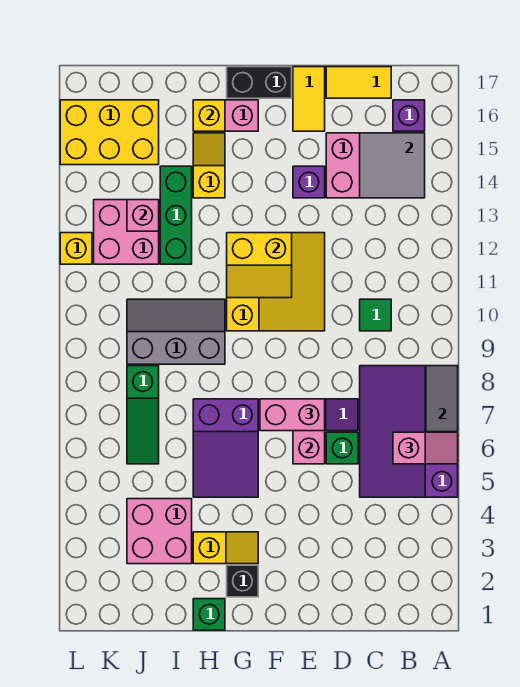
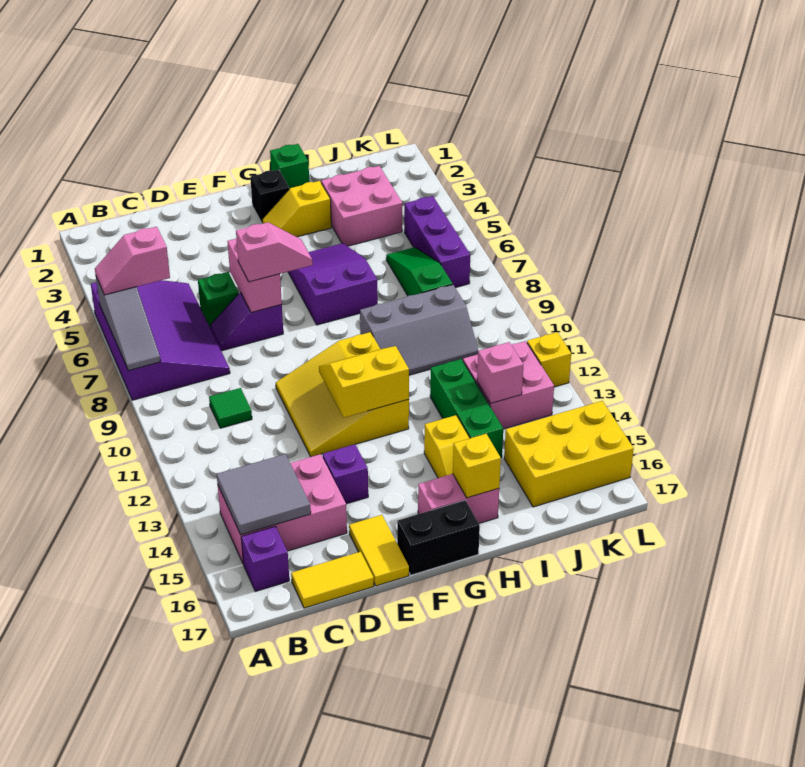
pink 1x2 brick [260,399,325,431] -> pink 1x2 slope [236,222,313,282]
none -> purple 1x3 brick [404,196,470,288]

